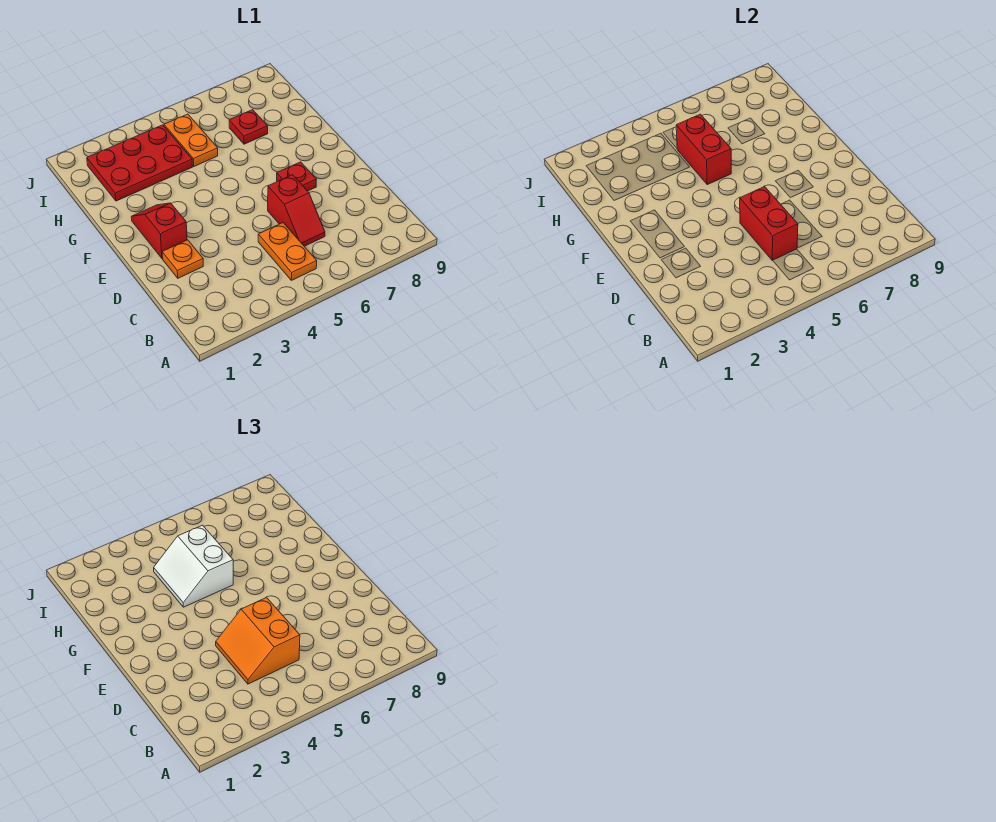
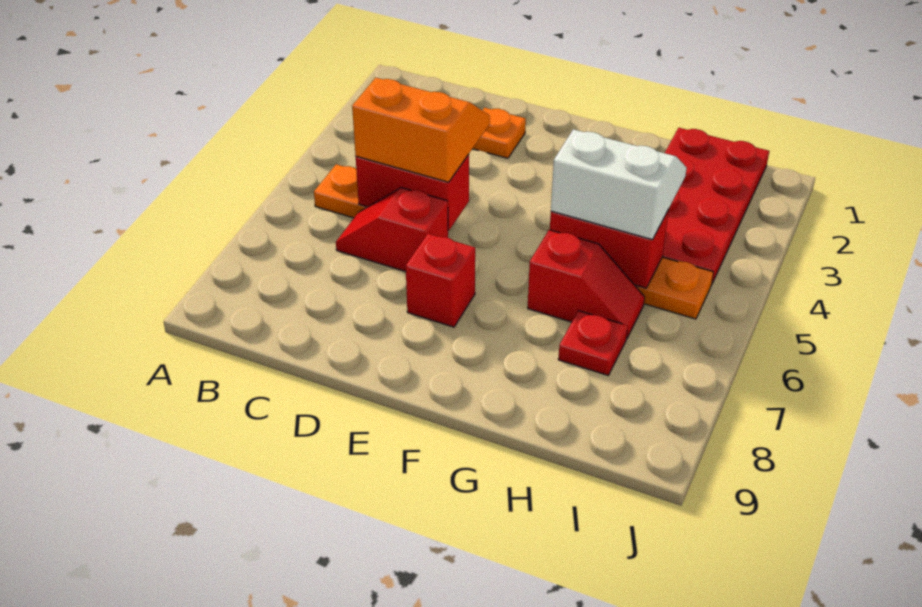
red 1x2 slope [131,203,187,258] -> red 1x2 slope moved to [528,230,645,339]
red 1x1 plate [277,162,317,191] -> red 1x1 brick [406,234,475,327]
red 2x3 plate [87,125,193,201] -> red 2x4 plate [663,128,769,285]

